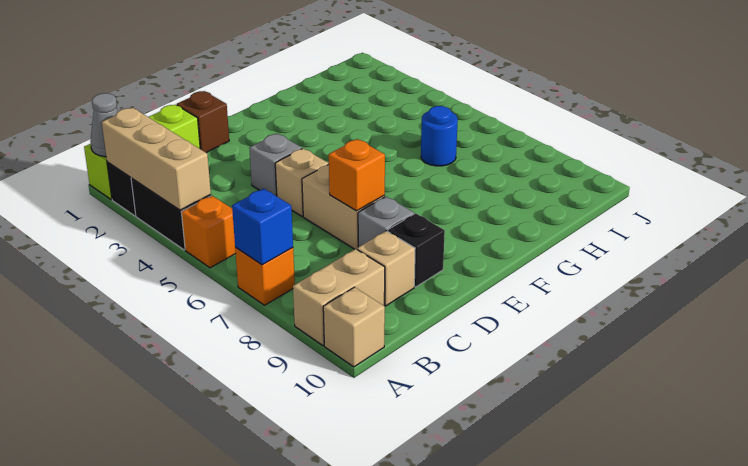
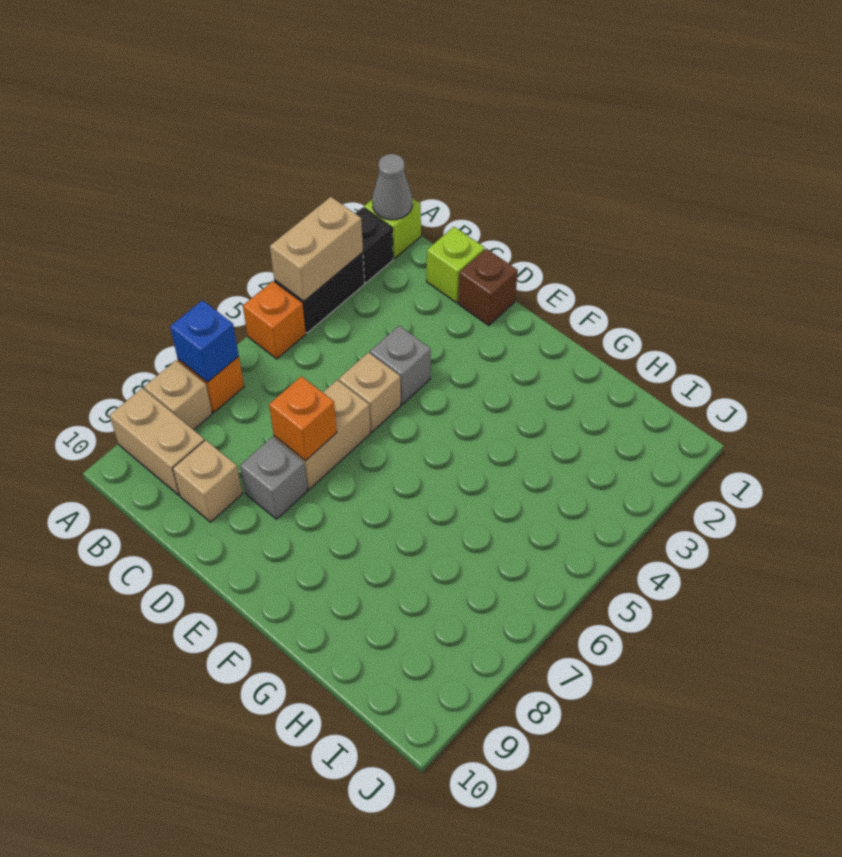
tan 1x3 brick [102,108,211,210] -> tan 1x2 brick [270,197,363,301]
tan 1x1 brick [323,287,385,367] -> tan 1x1 brick moved to [144,361,212,430]
black 1x1 brick [388,213,445,287] -> none
blue 1x1 round brick [421,106,458,166] -> none

